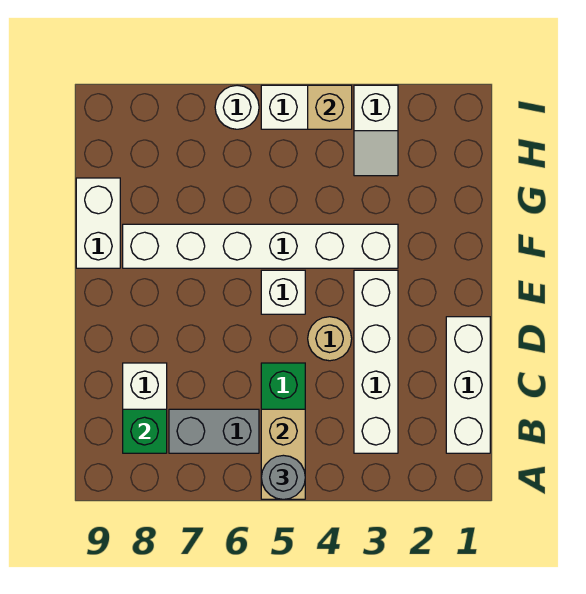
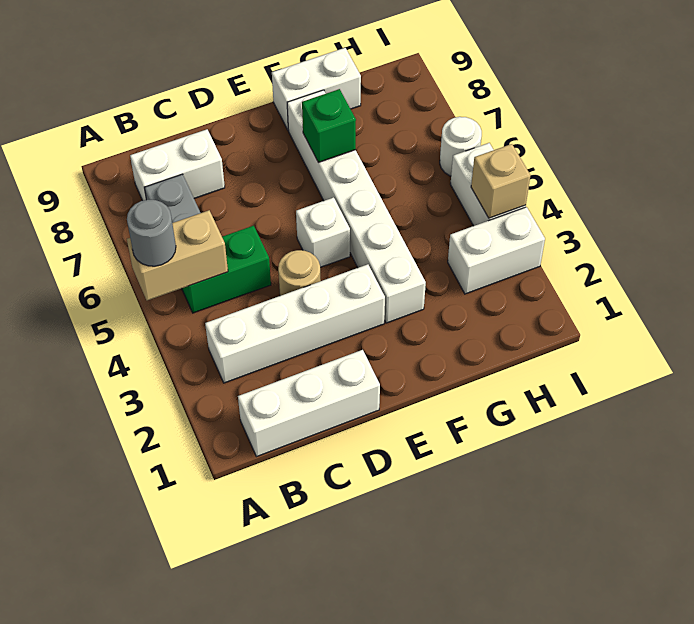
green 1x1 brick [123,409,167,453] -> green 1x1 brick moved to [302,89,356,162]
white 1x2 slope [354,85,398,176] -> white 1x2 brick [448,207,545,294]

